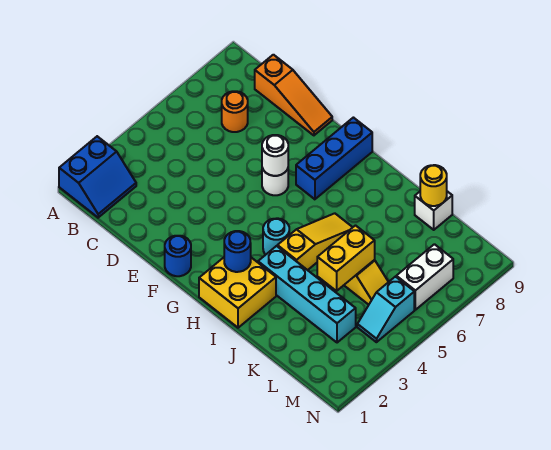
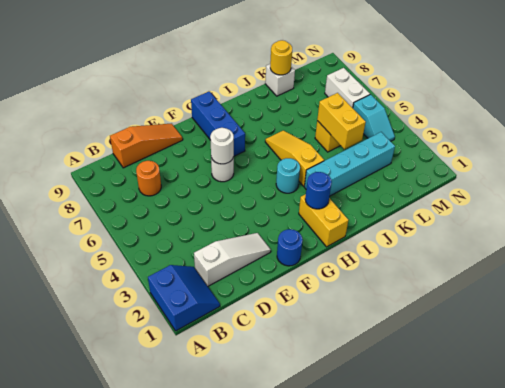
none -> white 1x3 slope [194,233,271,286]
yellow 2x2 brick [199,257,276,328] -> yellow 1x2 brick [299,194,348,247]

